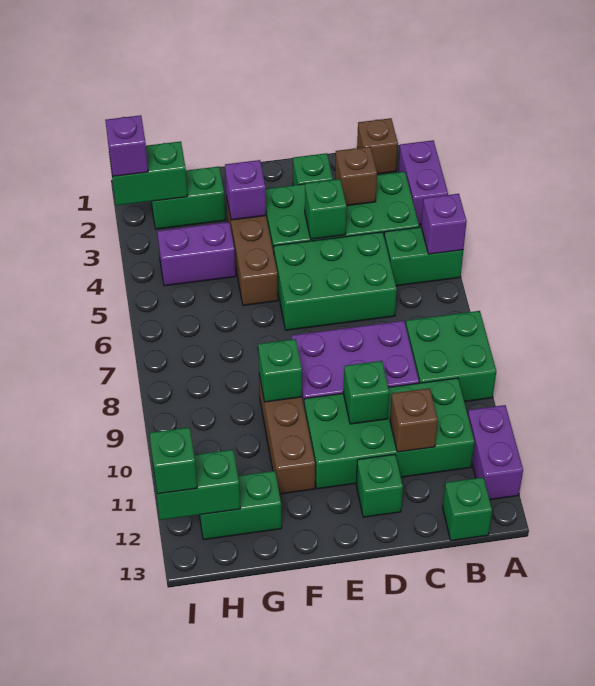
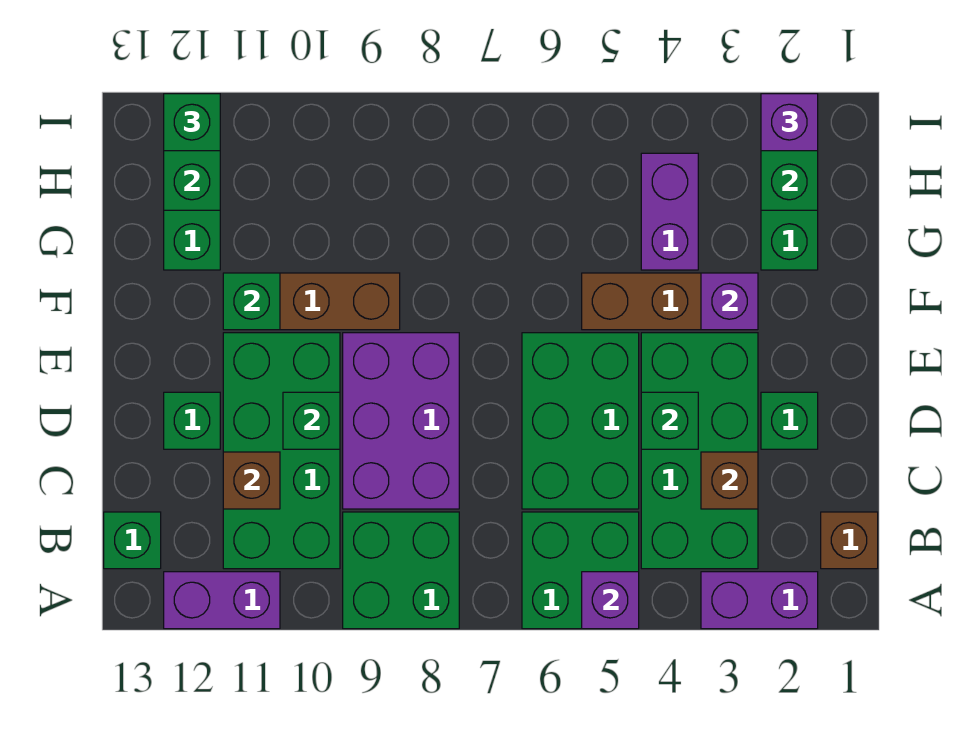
green 1x2 brick [384,227,463,286] -> green 2x2 brick [522,512,639,629]
green 1x1 brick [258,339,302,402] -> green 1x1 brick moved to [223,273,280,330]

